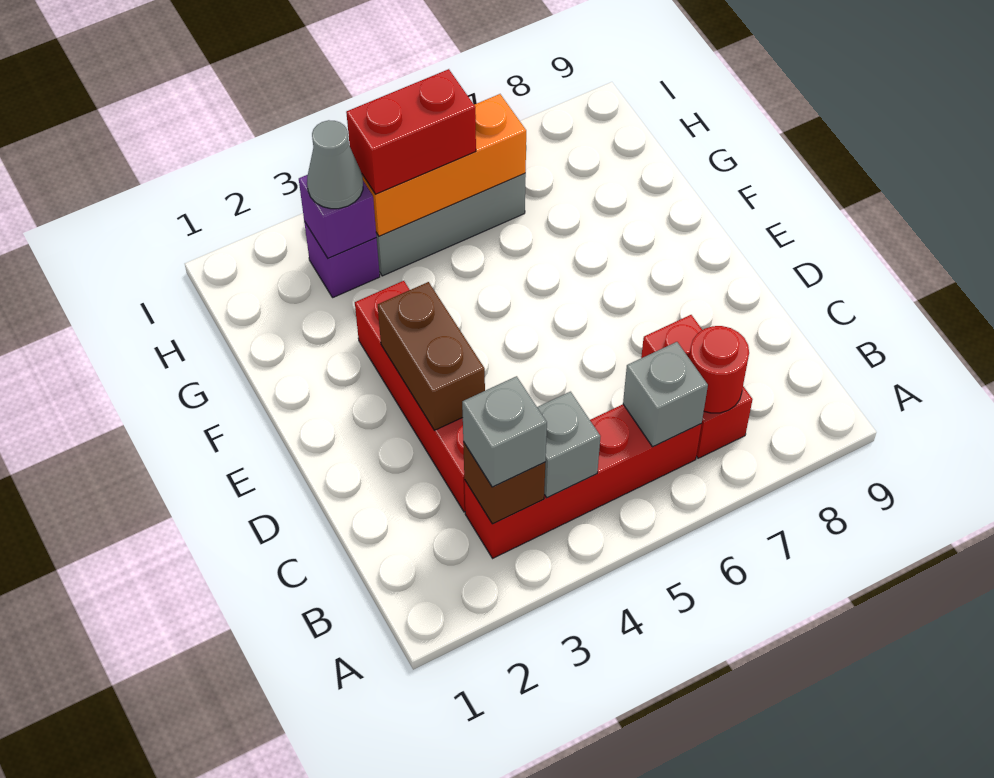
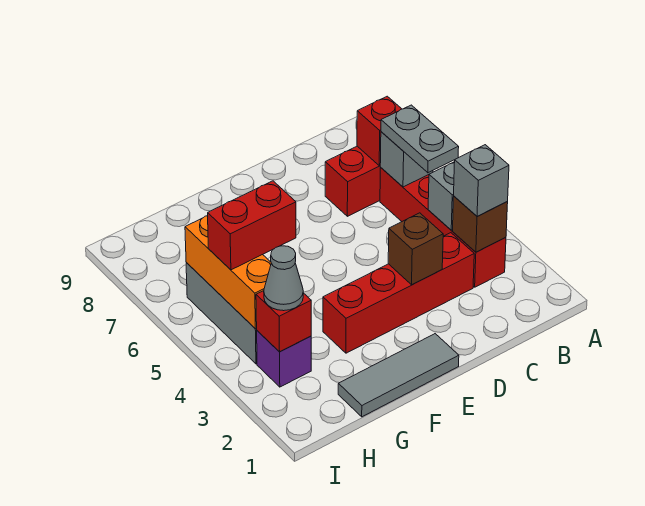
none -> grey 1x2 plate [381,105,459,173]
red 1x1 round brick [689,326,749,413] -> red 1x1 brick [357,96,401,166]
brown 1x2 brick [378,282,485,430] -> brown 1x1 brick [388,213,443,285]
none -> grey 1x3 tile [338,334,459,417]
purple 1x1 brick [299,175,376,258] -> red 1x1 brick [256,291,311,352]
red 1x2 brick [346,69,476,194] -> red 1x2 brick turned to [208,181,296,270]

